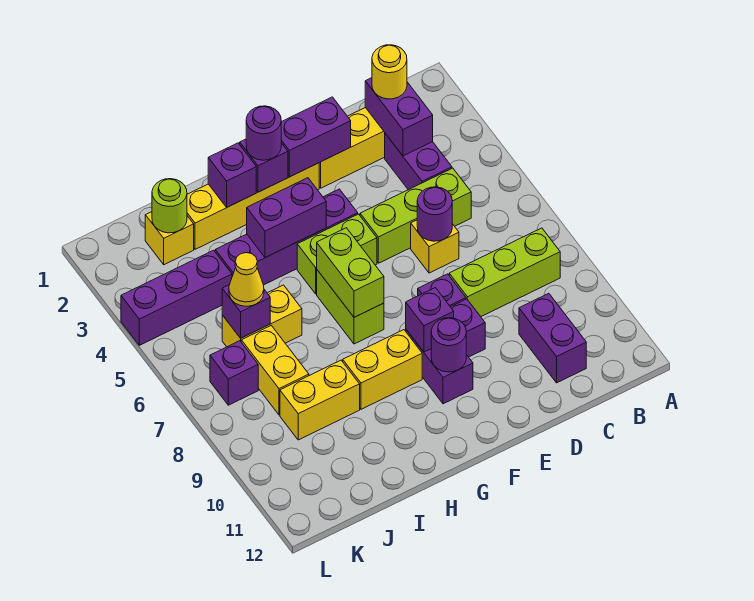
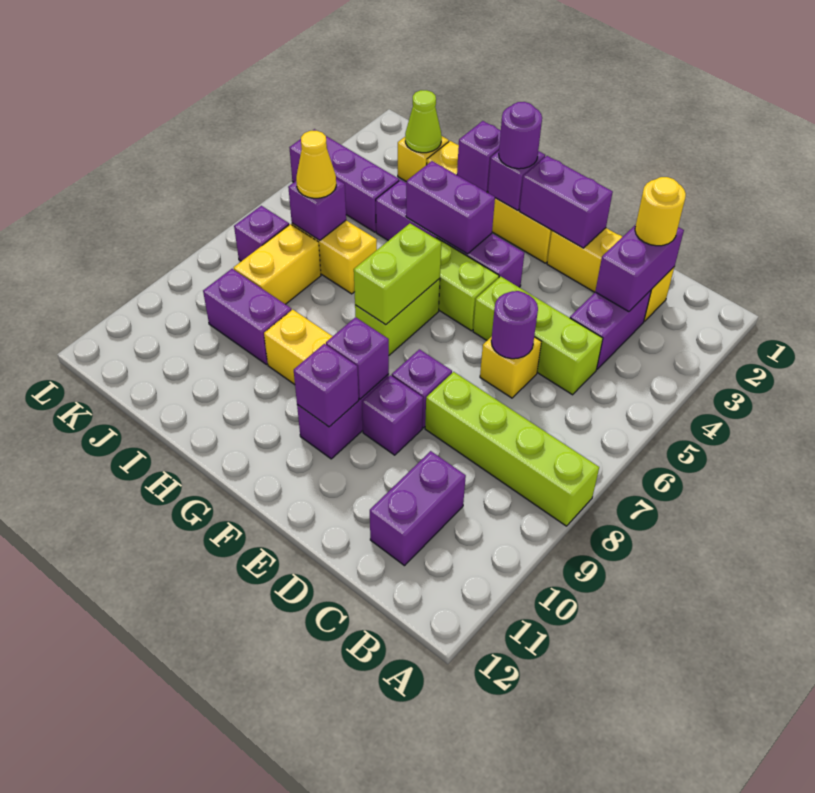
lime 1x3 brick [449,228,560,317] -> lime 1x4 brick [425,372,599,526]
purple 1x1 round brick [431,318,466,372] -> purple 1x1 brick [294,344,359,427]
yellow 1x2 brick [280,360,360,440] -> purple 1x2 brick [203,269,291,364]
lime 1x1 round brick [152,179,187,233] -> lime 1x1 cone [405,90,442,153]

